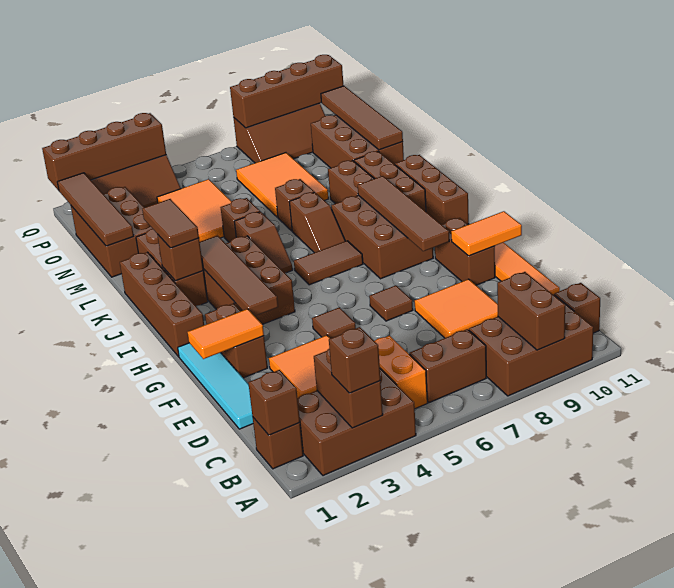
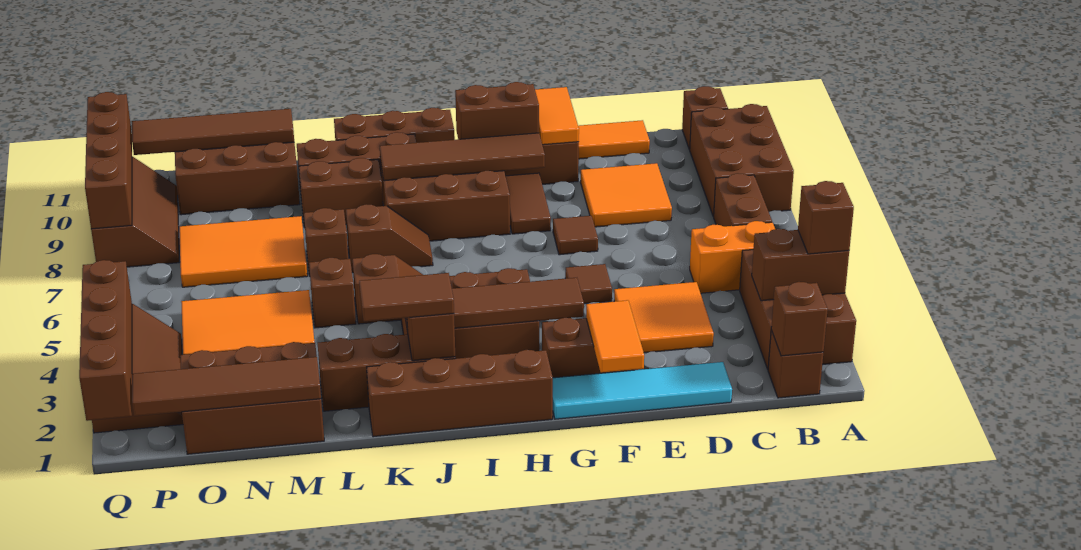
brown 1x2 brick [497,272,565,350] -> brown 1x2 brick moved to [455,82,539,139]
brown 1x2 tile [294,241,363,285] -> brown 1x2 tile moved to [506,173,551,234]

